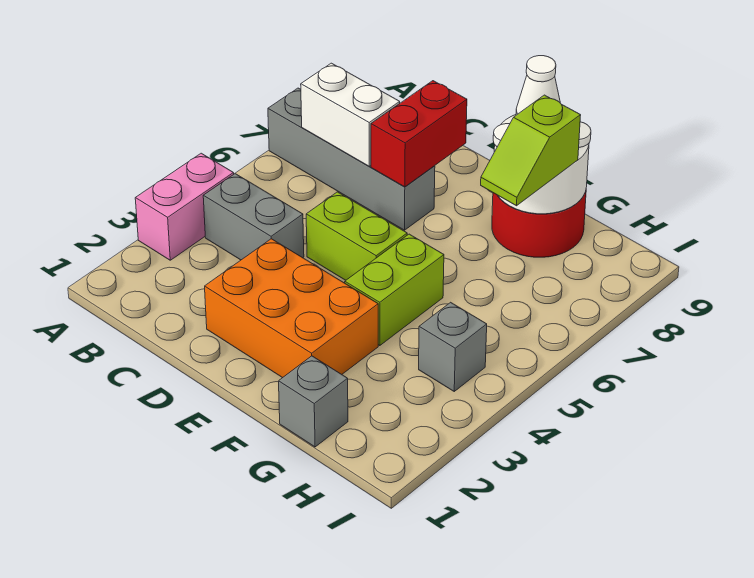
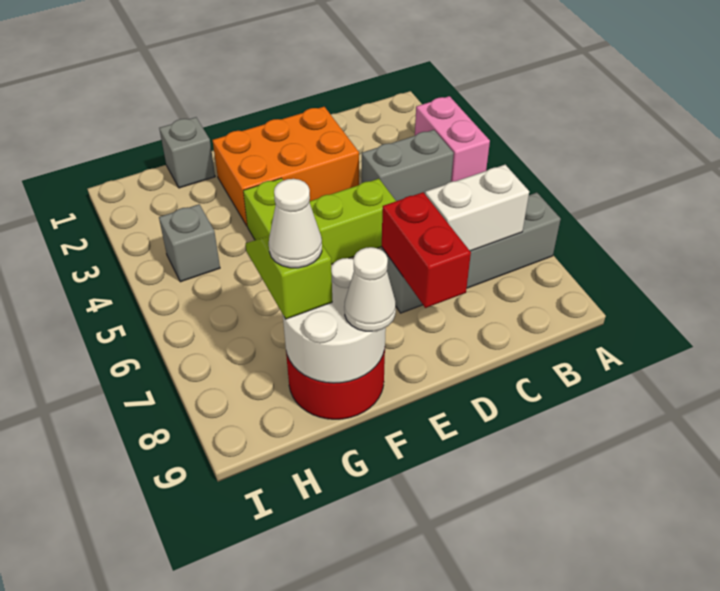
none -> white 1x1 cone [269,179,322,268]

